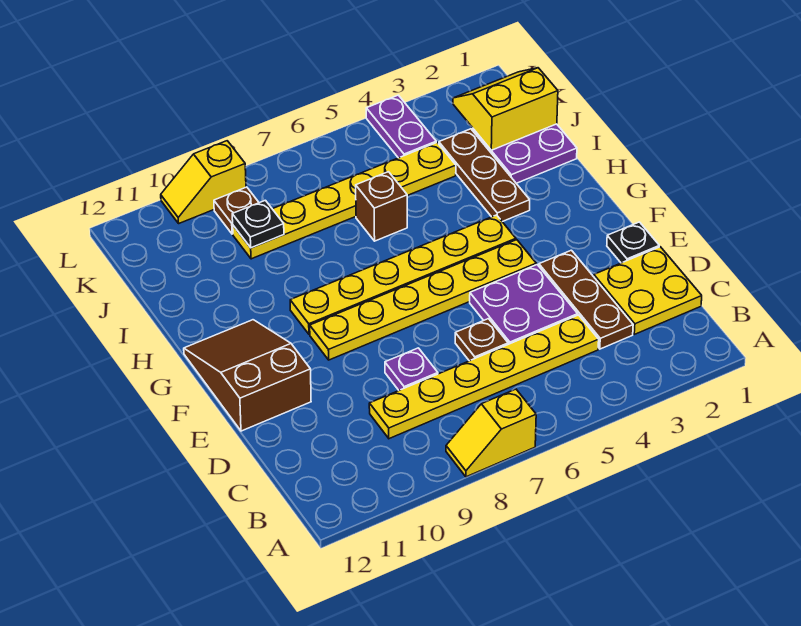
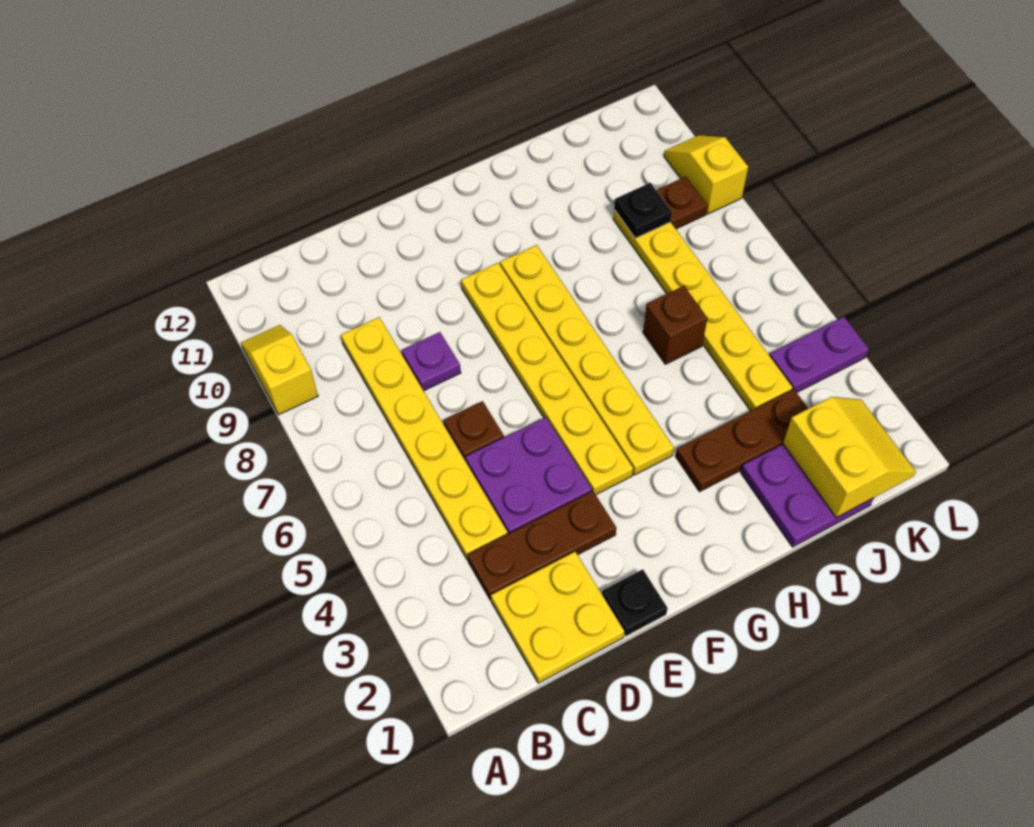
yellow 1x2 slope [446,389,536,477] -> yellow 1x2 slope moved to [241,325,318,415]
brown 2x3 slope [184,320,311,431] -> none

